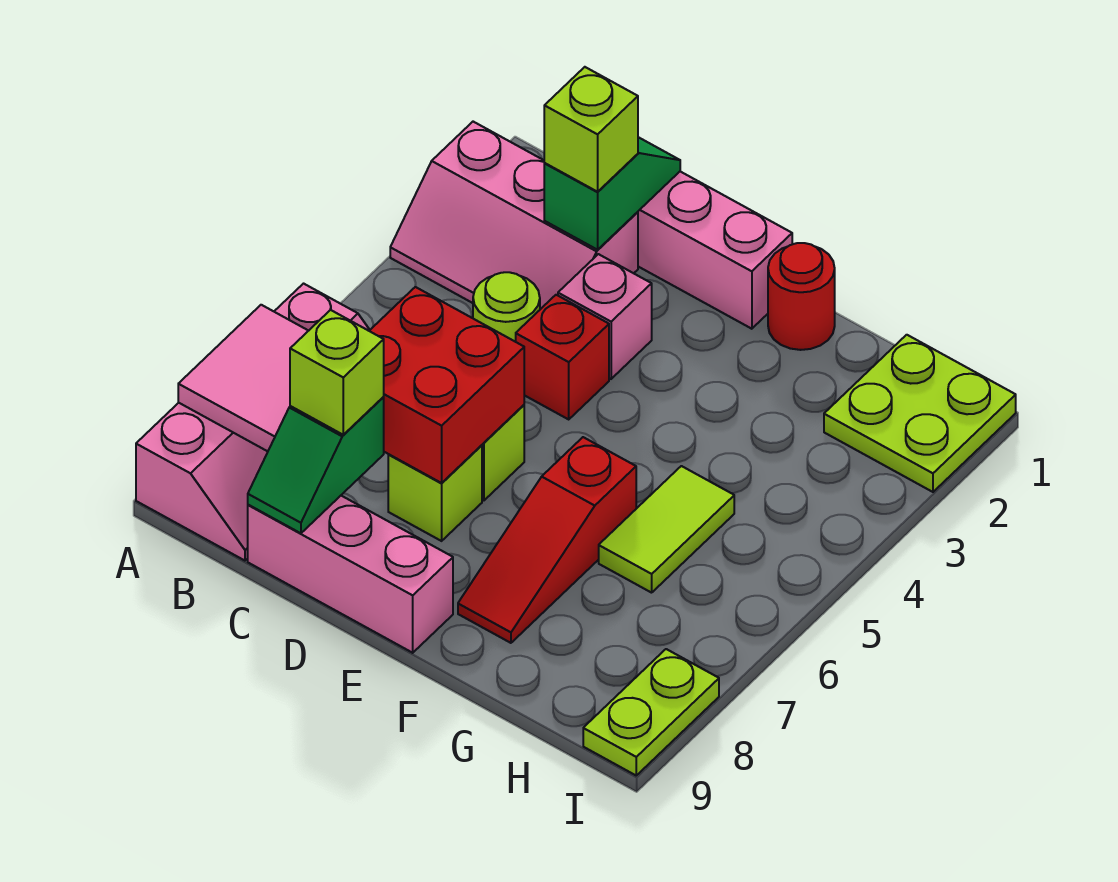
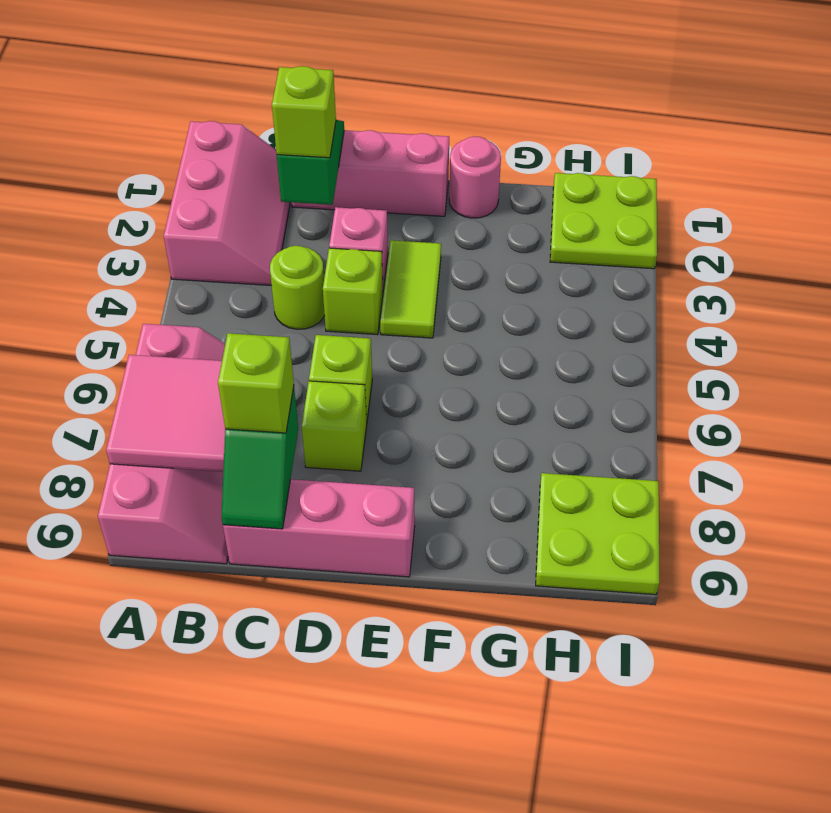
pink 2x3 slope [390,122,638,309] -> pink 2x3 slope turned to [164,121,290,286]
red 2x2 brick [370,287,524,483] -> none
red 1x1 brick [516,295,609,419] -> lime 1x1 brick [323,248,383,335]
red 1x1 round brick [768,243,835,350] -> pink 1x1 round brick [449,136,501,218]
red 1x3 slope [458,437,636,643] -> none
lime 1x2 tile [599,466,734,593] -> lime 1x2 tile moved to [380,240,441,338]
lime 1x2 plate [583,649,719,775] -> lime 2x2 plate [536,473,659,595]

